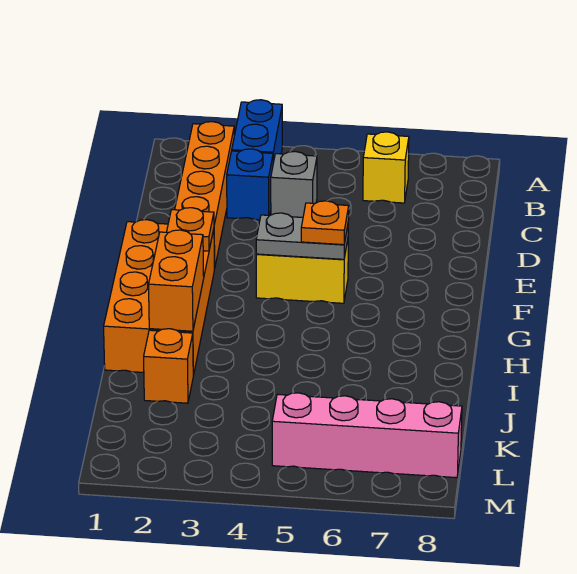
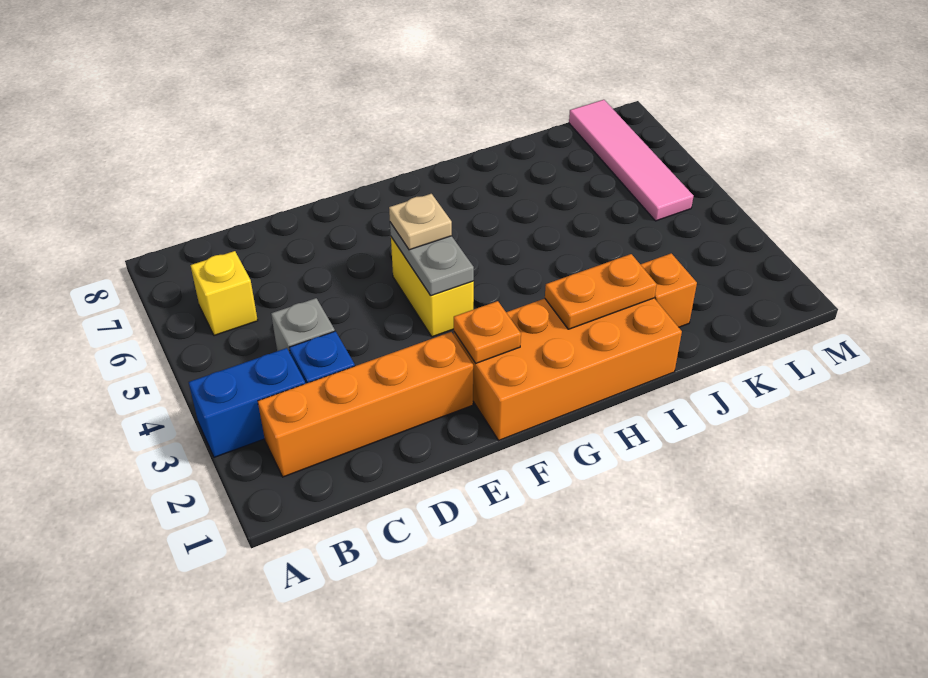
orange 1x1 plate [301,201,349,245] -> tan 1x1 plate [389,194,452,250]
orange 1x2 brick [149,230,204,331] -> orange 1x2 plate [545,254,657,329]
pink 1x4 brick [272,393,462,478] -> pink 1x4 tile [569,100,693,221]

